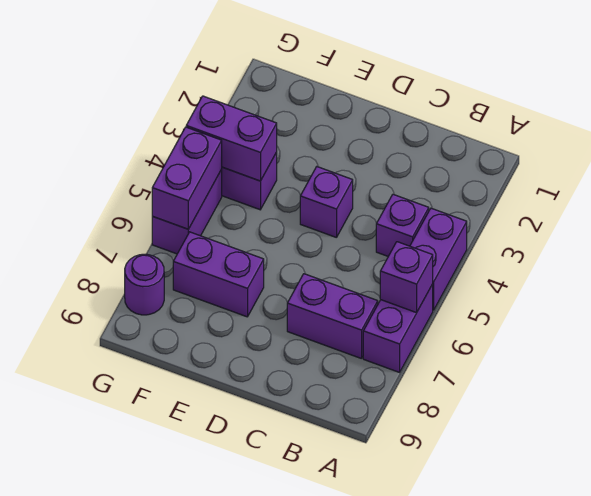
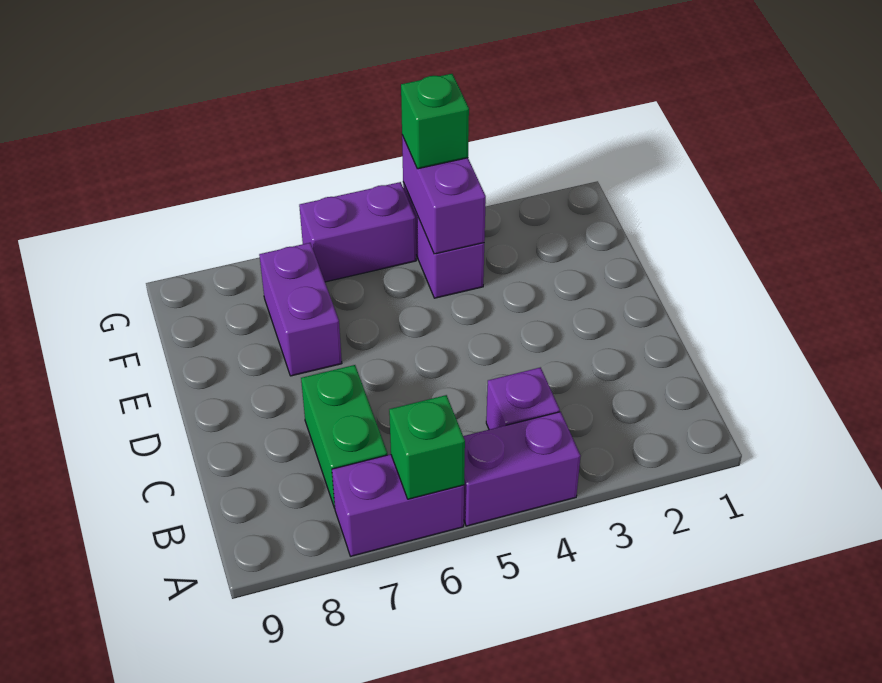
purple 1x1 brick [380,242,433,313] -> green 1x1 brick [389,395,465,499]
purple 1x2 brick [287,274,378,359] -> green 1x2 brick [301,365,387,508]
purple 1x1 brick [300,167,353,238] -> none
none -> green 1x1 brick [401,74,469,169]
purple 1x2 brick [152,127,222,229] -> none
purple 1x1 round brick [125,254,164,315] -> none

